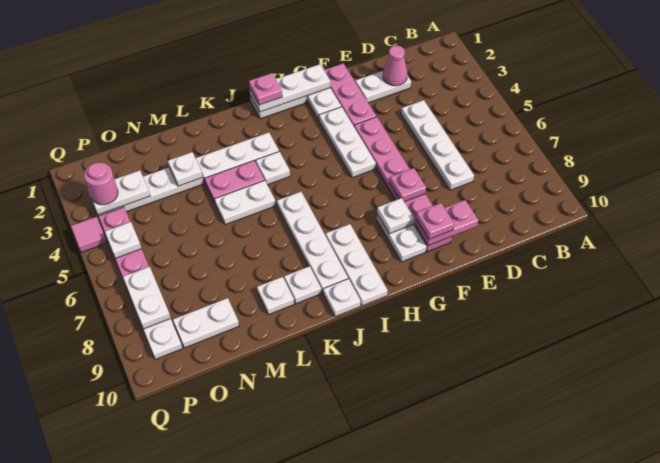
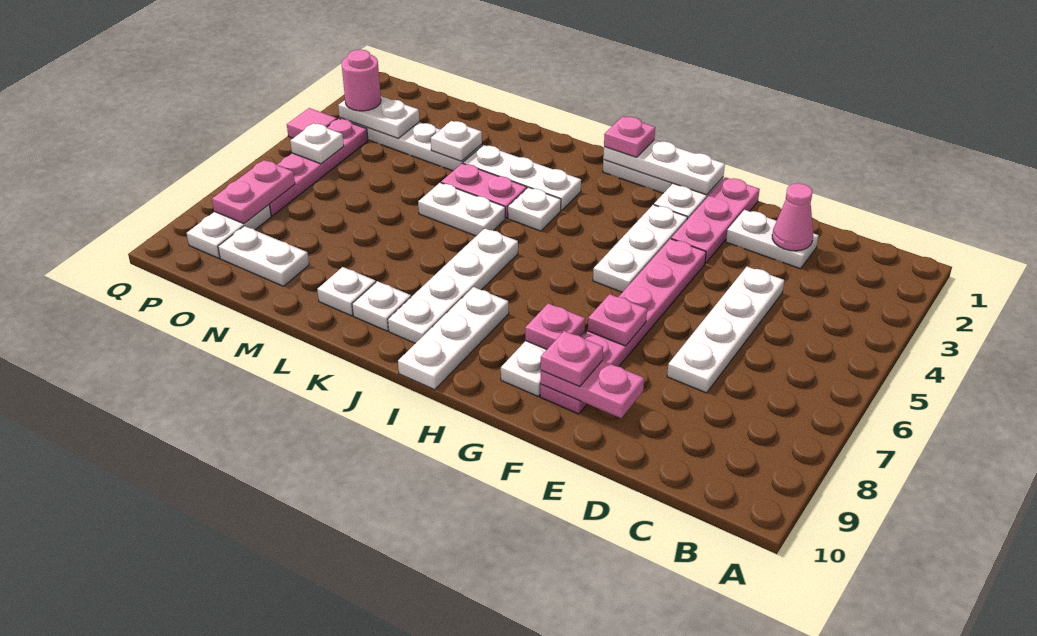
white 1x1 plate [377,198,414,234] -> pink 1x1 plate [525,303,585,349]
white 1x1 plate [323,279,361,317] -> none
white 1x2 plate [123,267,171,329] -> pink 1x2 plate [212,160,295,224]

